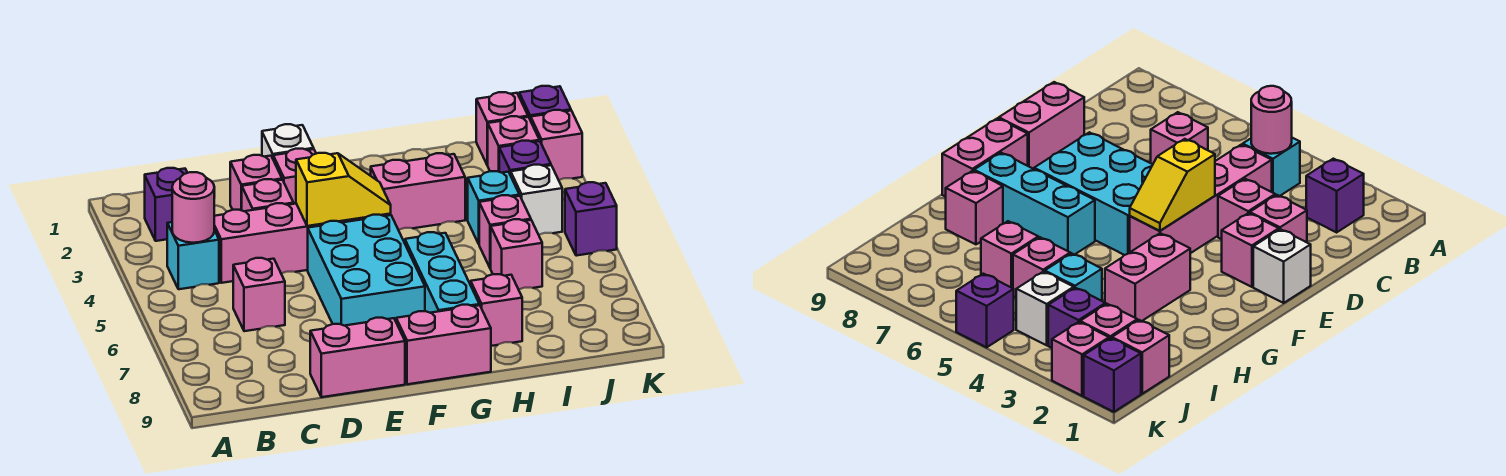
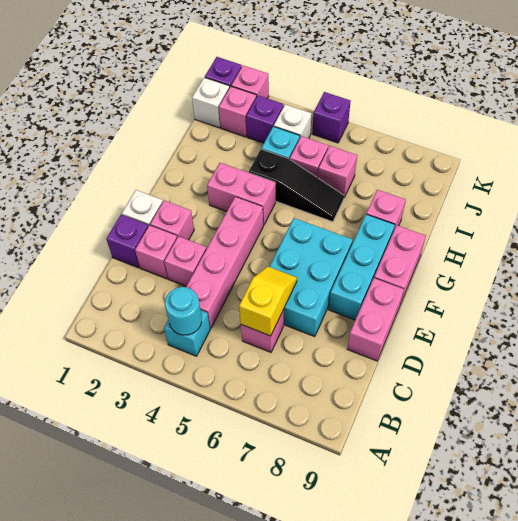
purple 1x1 brick [145,168,187,241] -> purple 1x1 brick moved to [106,215,148,268]
pink 1x1 round brick [172,172,214,243] -> cyan 1x1 round brick [165,287,202,335]
yellow 1x2 slope [296,153,391,226] -> yellow 1x2 slope moved to [239,266,297,336]
cyan 2x3 brick [308,215,425,326] -> cyan 2x3 brick turned to [270,218,353,337]
pink 1x2 brick [371,153,465,230] -> pink 1x2 brick turned to [207,163,276,225]
cyan 1x3 brick [405,232,479,313] -> cyan 1x3 brick turned to [329,215,395,320]
none -> black 1x3 slope [249,149,344,222]
pink 1x1 brick [476,92,528,165] -> white 1x1 brick [192,77,230,128]

